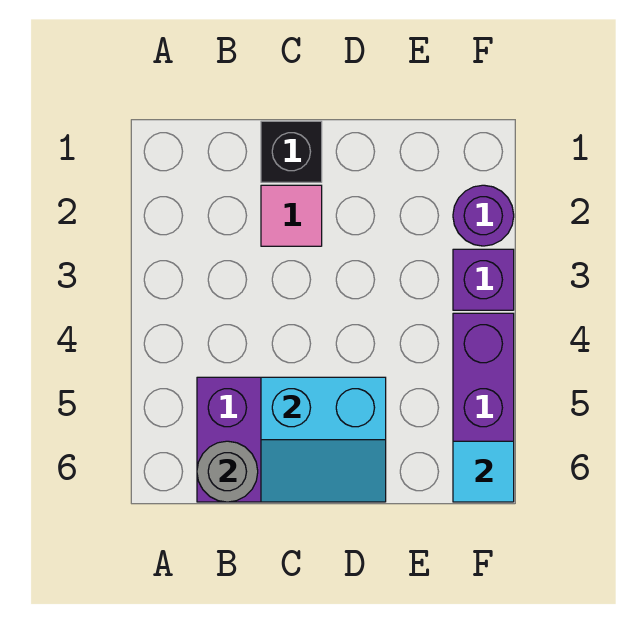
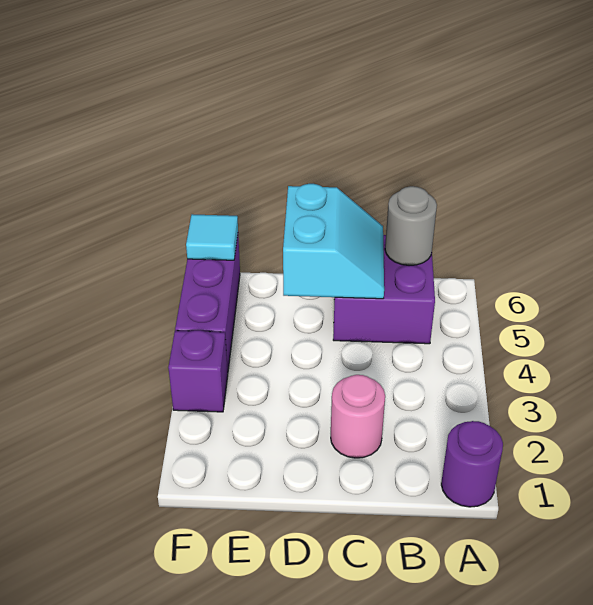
black 1x1 brick [261,121,322,182] -> none
pink 1x1 tile [261,185,322,246] -> pink 1x1 round brick [331,375,385,458]
cyan 2x2 slope [261,377,386,502] -> cyan 2x2 slope turned to [283,184,384,299]
purple 1x1 round brick [453,185,514,246] -> purple 1x1 round brick moved to [441,421,503,507]

